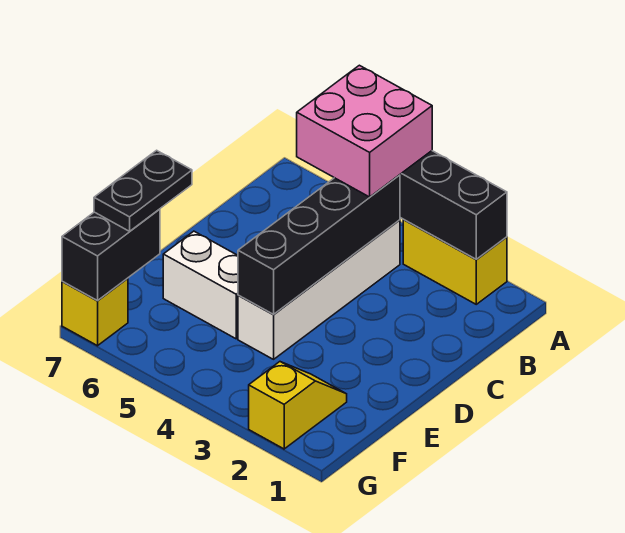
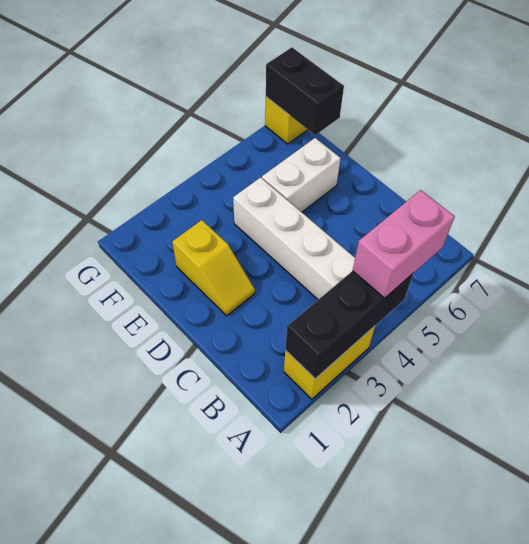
pink 2x2 brick [297,65,432,197] -> pink 1x2 brick [353,190,455,298]
black 1x4 brick [238,175,400,314] -> none
black 1x2 plate [94,150,192,231] -> none
yellow 1x2 slope [249,362,347,449] -> yellow 1x2 slope moved to [172,220,255,316]

